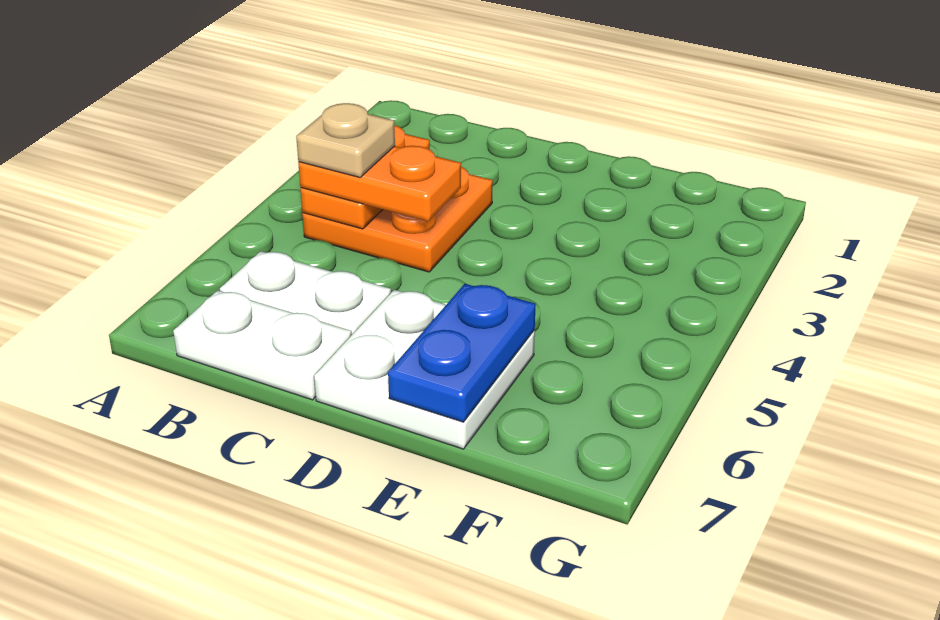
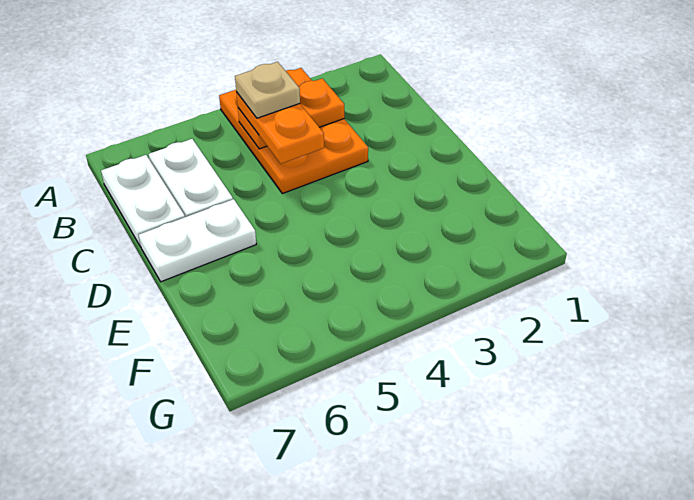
orange 2x2 plate [302,167,493,272] -> orange 2x3 plate [219,68,368,194]
white 2x2 plate [314,290,535,449] -> white 1x2 plate [139,199,256,282]
blue 1x2 plate [388,284,536,422] -> none

